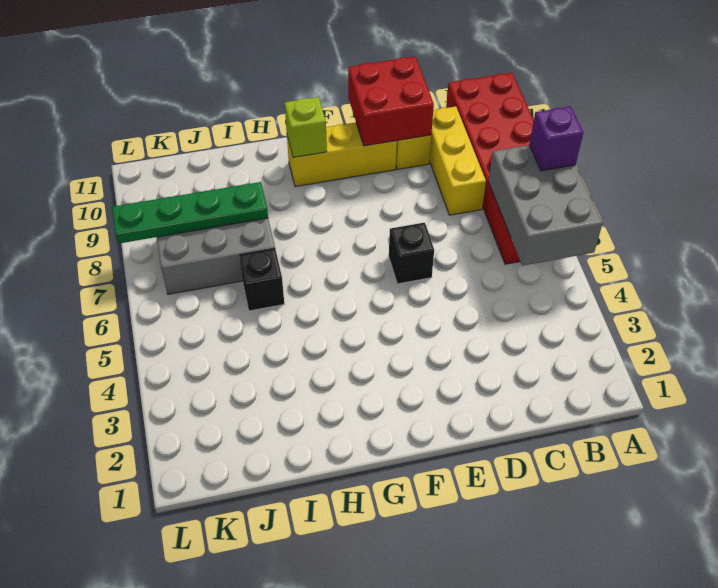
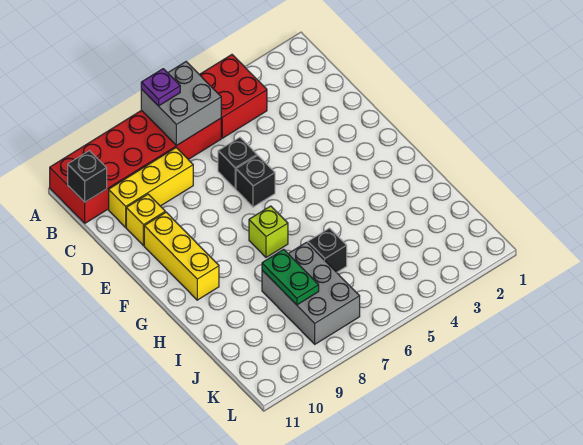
grey 2x3 brick [488,145,603,266] -> grey 2x2 brick [141,62,221,146]
purple 1x1 brick [529,106,583,171] -> purple 1x1 plate [141,69,180,106]
none -> black 1x1 brick [68,151,107,202]
none -> black 1x1 brick [218,137,257,189]
red 2x2 brick [348,57,434,146] -> red 2x2 brick moved to [199,55,267,138]
lime 1x1 brick [285,97,327,158] -> lime 1x1 brick moved to [249,206,288,257]
green 1x4 plate [112,182,268,244] -> green 1x2 plate [262,249,319,305]

